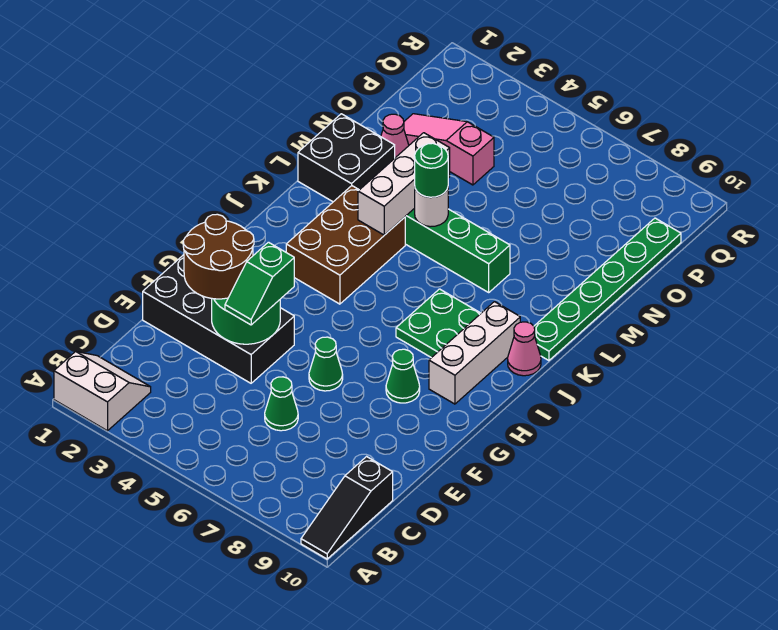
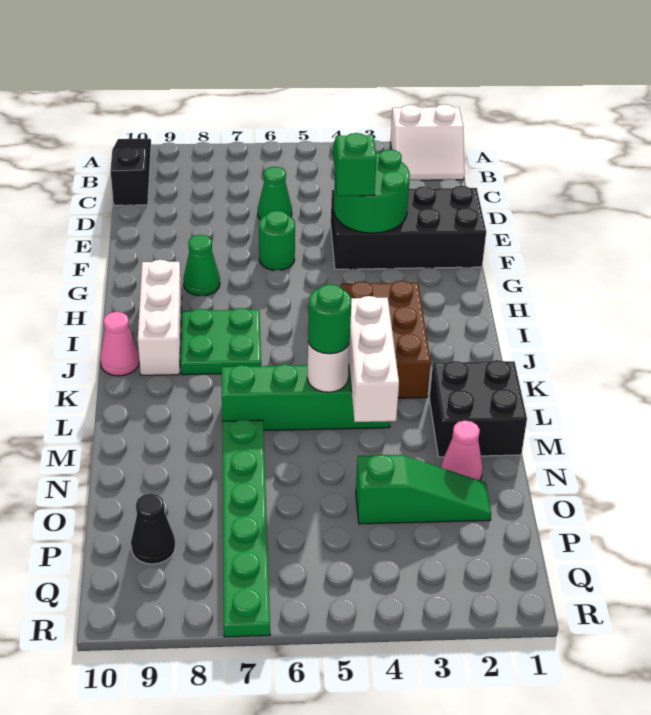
brown 2x2 round brick [183,214,254,299] -> none
green 1x1 cone [309,337,343,391] -> green 1x1 round brick [259,210,295,270]
green 1x6 plate [534,218,681,361] -> green 1x6 plate moved to [222,420,270,637]
pink 1x3 slope [404,114,494,185] -> green 1x3 slope [356,454,491,524]
none -> black 1x1 cone [131,493,175,564]

